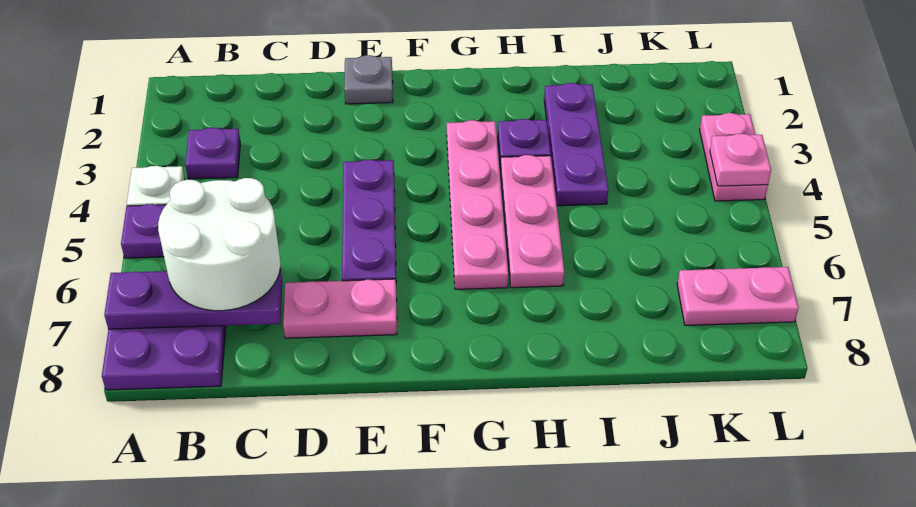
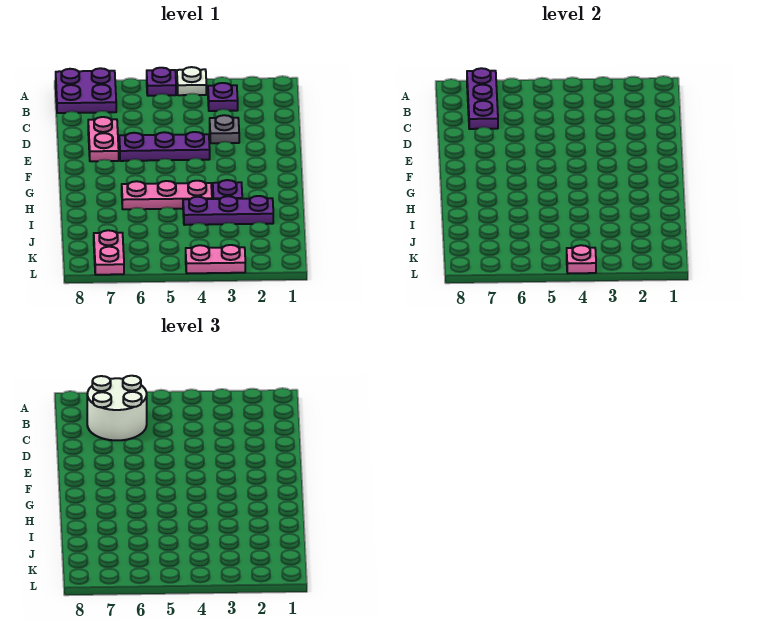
grey 1x1 plate [344,55,393,104] -> grey 1x1 plate moved to [210,115,239,143]
pink 1x4 plate [447,120,508,289] -> none

